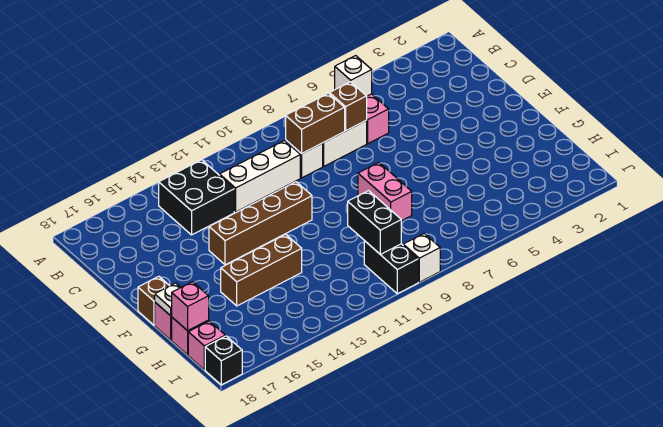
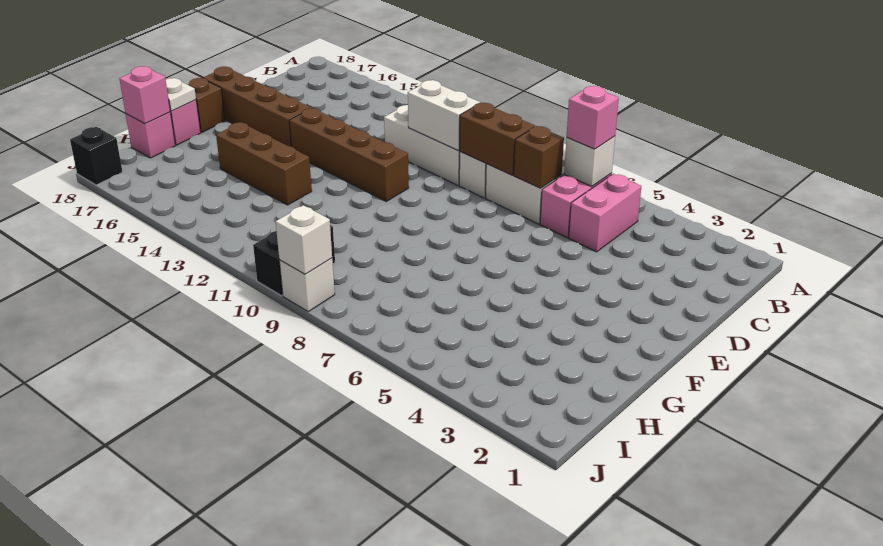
black 2x2 brick [159,160,234,235] -> none
none -> white 1x2 brick [408,80,480,151]
none -> brown 1x4 brick [203,67,311,147]
pink 1x2 brick [358,163,412,221] -> pink 1x2 brick moved to [569,174,642,252]
black 1x2 brick [348,191,401,254] -> none
pink 1x1 brick [188,321,225,370] -> pink 1x1 brick moved to [567,86,619,149]
none -> white 1x1 brick [276,205,332,274]

